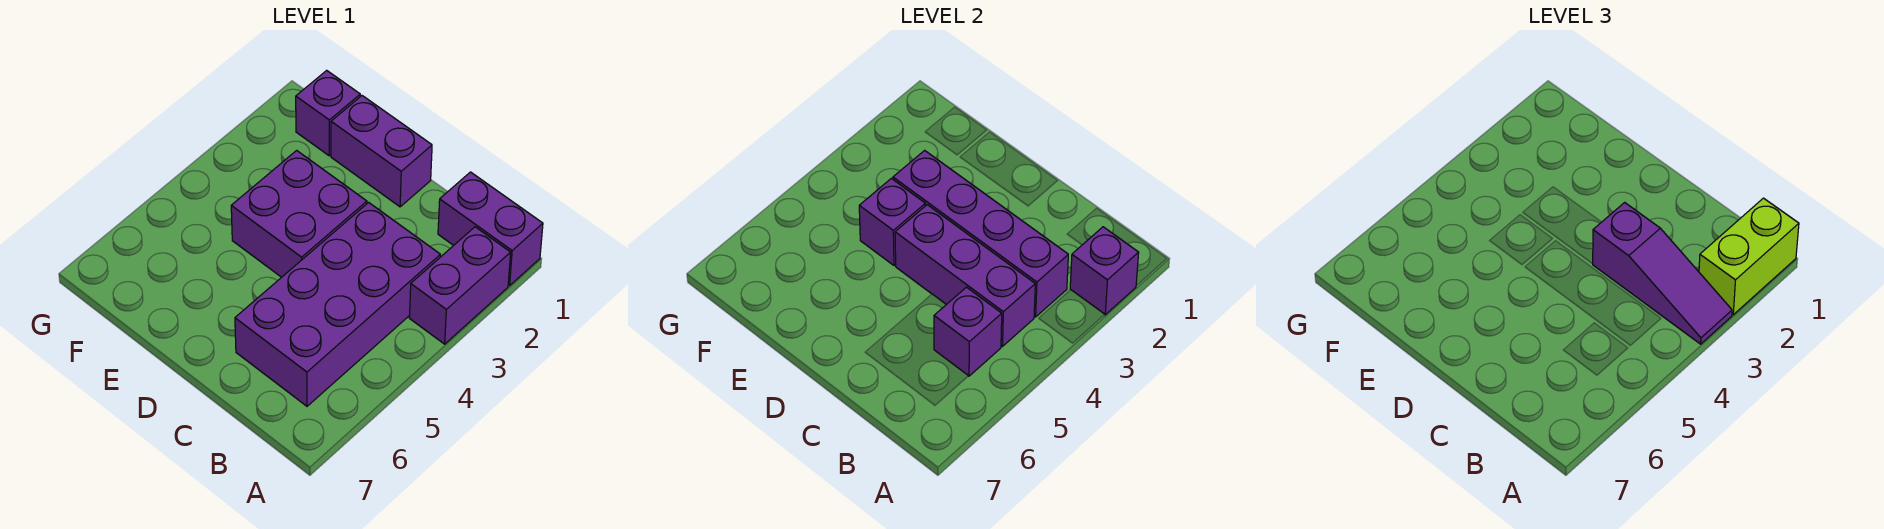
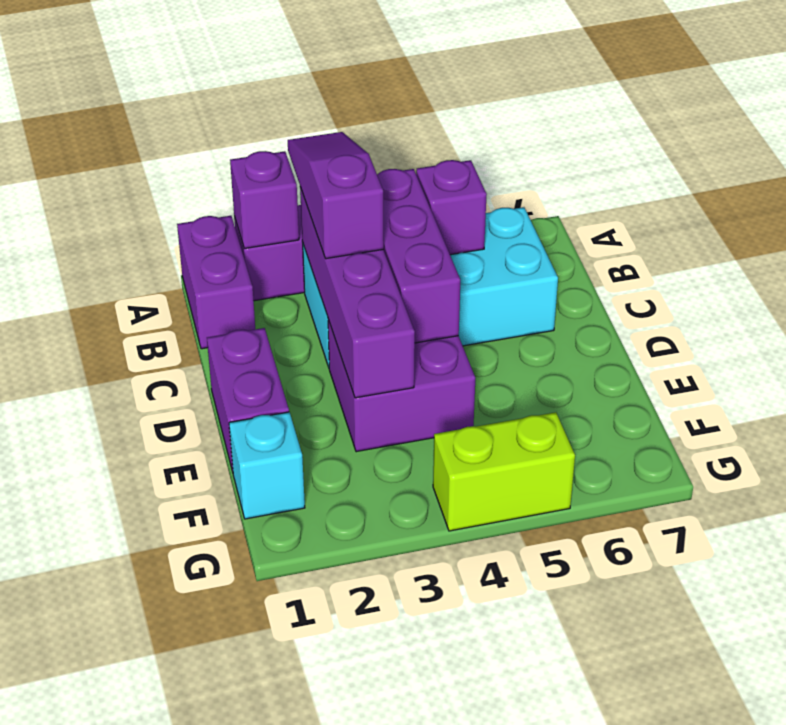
lime 1x2 brick [1699,198,1799,315] -> lime 1x2 brick moved to [433,412,575,531]
purple 2x4 brick [235,202,440,406] -> cyan 2x4 brick [303,207,558,367]
purple 1x1 brick [859,178,925,265] -> none
purple 1x1 brick [296,70,360,156] -> cyan 1x1 brick [229,412,305,519]

